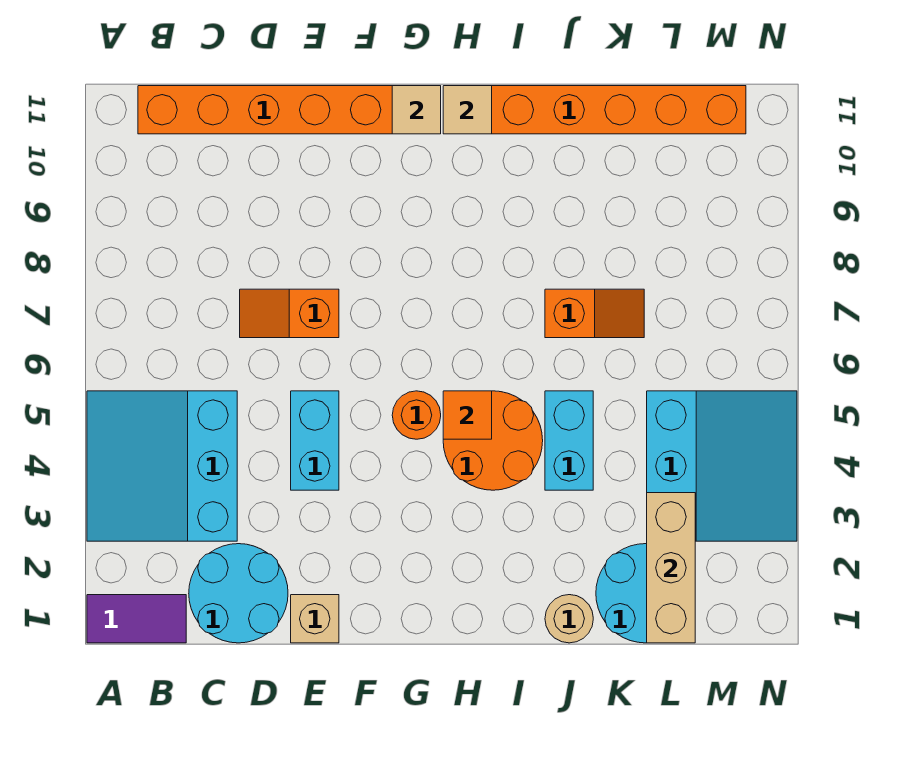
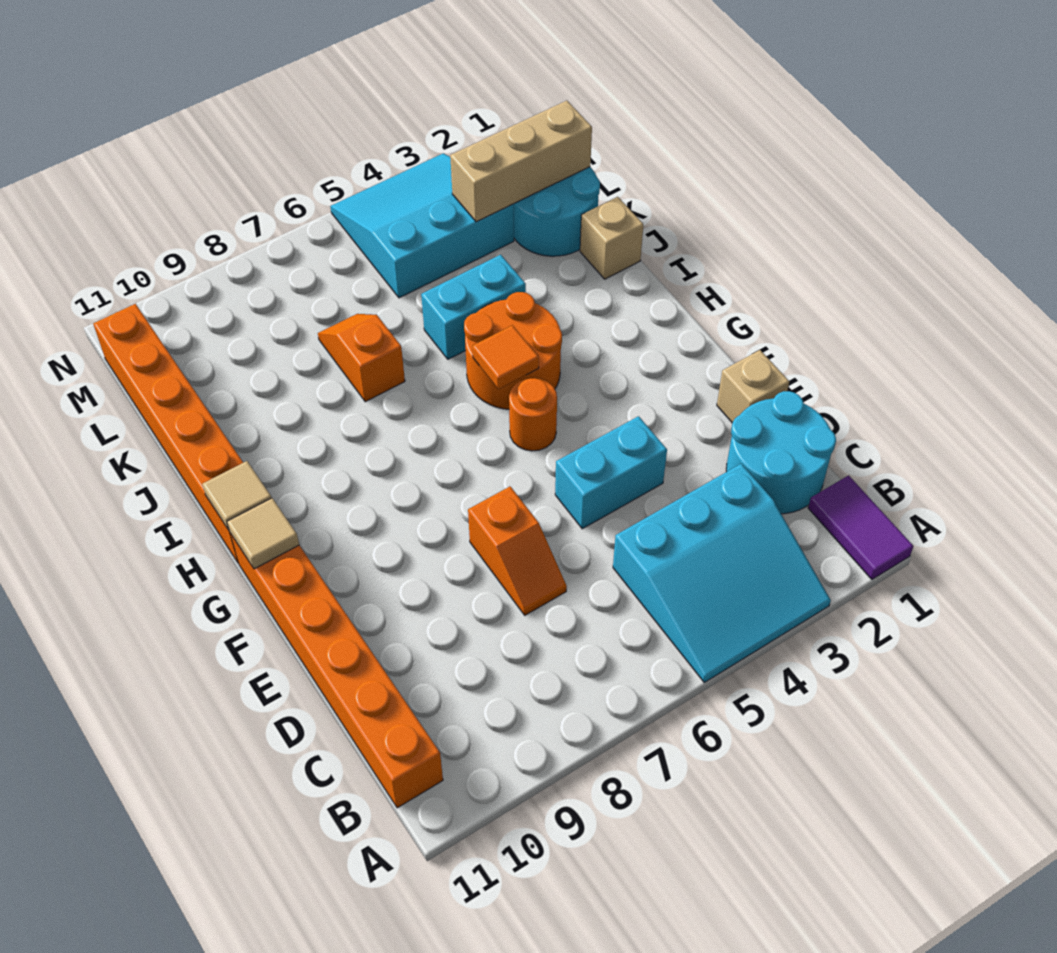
tan 1x1 round brick [545,595,593,643] -> tan 1x1 brick [580,197,643,279]

